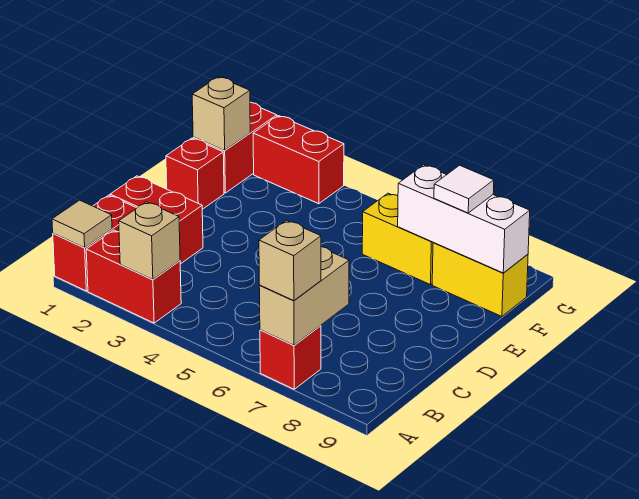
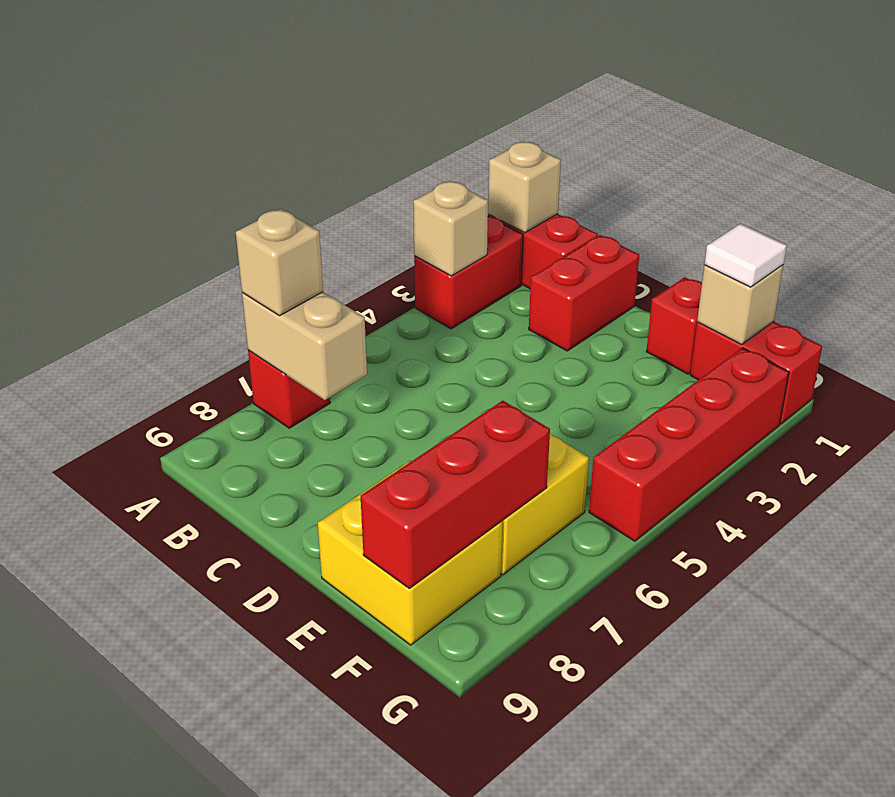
tan 1x1 tile [52,200,112,248] -> tan 1x1 brick [488,142,561,233]
white 1x3 brick [398,165,530,273] -> red 1x3 brick [361,401,550,588]
yellow 1x2 brick [432,243,528,316] -> yellow 2x2 brick [318,460,502,645]
white 1x1 tile [434,165,494,213] -> white 1x1 tile moved to [705,224,787,287]
red 1x2 brick [253,116,344,204] -> red 1x4 brick [589,348,789,541]

